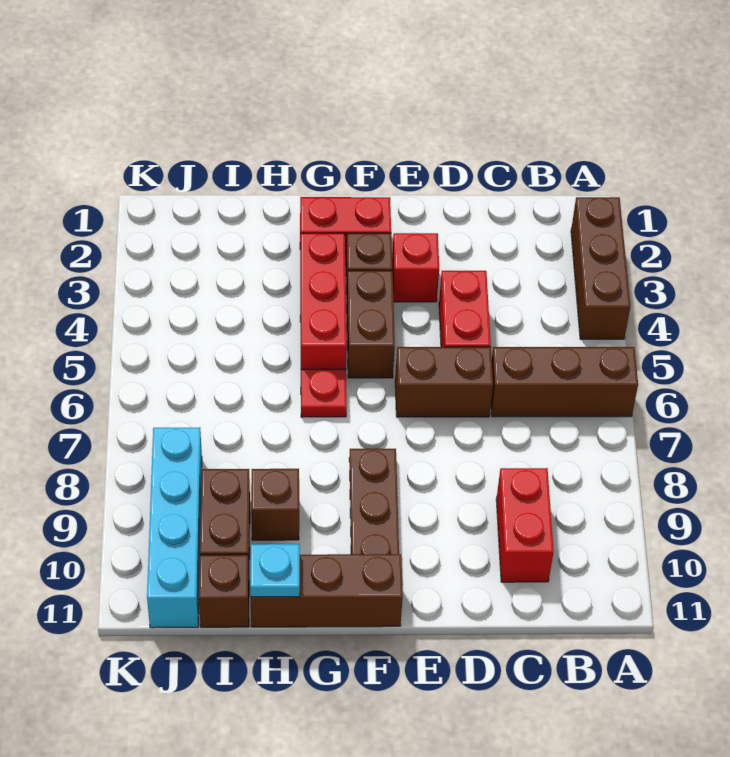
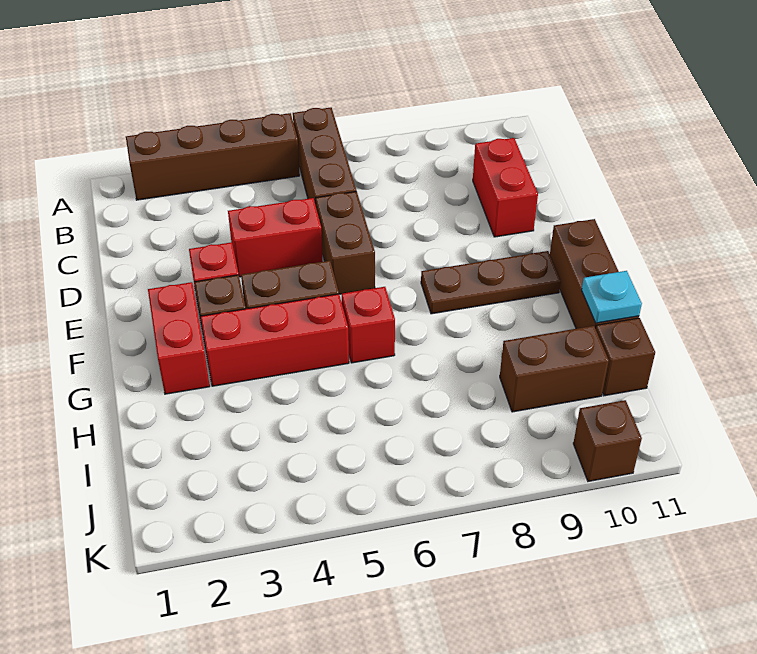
brown 1x3 brick [571,197,630,339] -> brown 1x4 brick [126,113,300,200]
red 1x2 brick [496,468,554,582] -> red 1x2 brick turned to [473,138,538,237]
red 1x1 plate [301,369,347,417] -> red 1x1 brick [342,287,395,363]
brown 1x1 brick [251,469,299,540] -> brown 1x1 brick moved to [573,400,642,481]
cyan 1x4 brick [147,427,202,628] -> none

